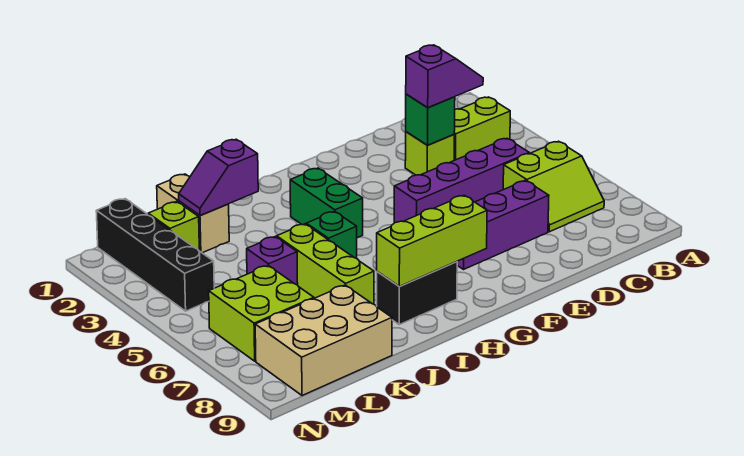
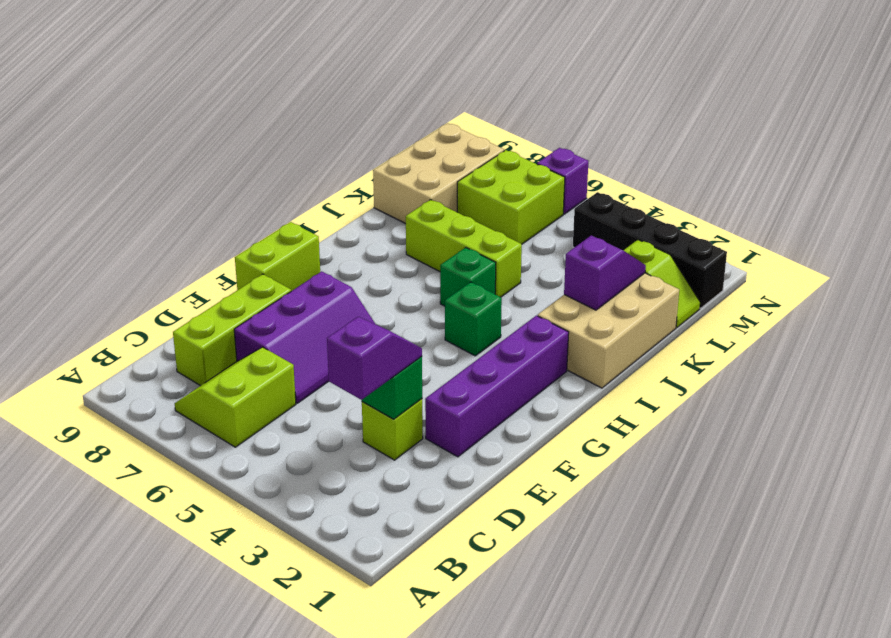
lime 1x2 brick [454,97,510,160] -> lime 1x2 brick moved to [235,222,320,291]
purple 1x2 slope [406,45,483,108] -> purple 1x2 slope turned to [327,317,422,400]
purple 1x4 brick [394,138,529,223] -> purple 1x4 brick moved to [425,316,569,457]
lime 1x3 brick [377,195,487,287] -> lime 1x3 brick moved to [173,274,291,386]
green 1x2 brick [290,168,363,238] -> green 1x1 brick [445,282,502,356]
black 1x2 brick [377,262,457,325] -> none
tan 1x2 brick [157,174,229,253] -> tan 2x3 brick [538,273,679,388]
purple 1x1 brick [247,237,298,285] -> purple 1x1 brick moved to [537,148,588,214]

